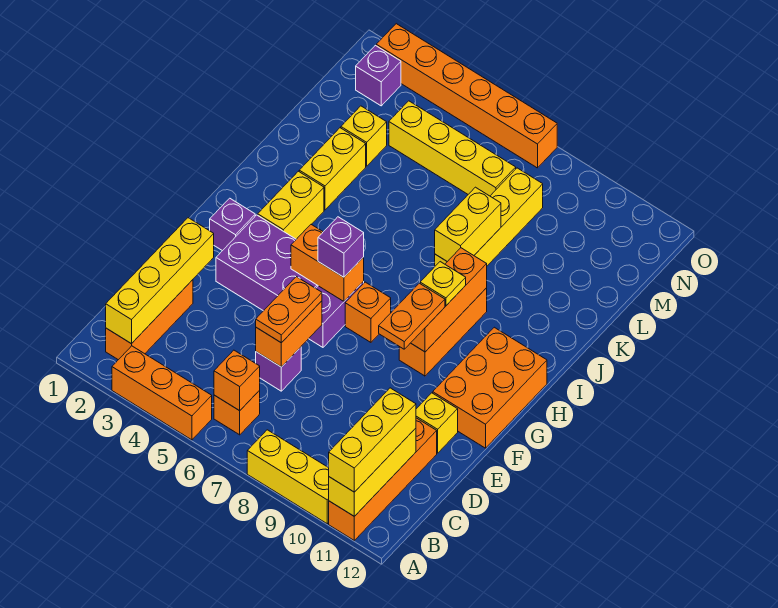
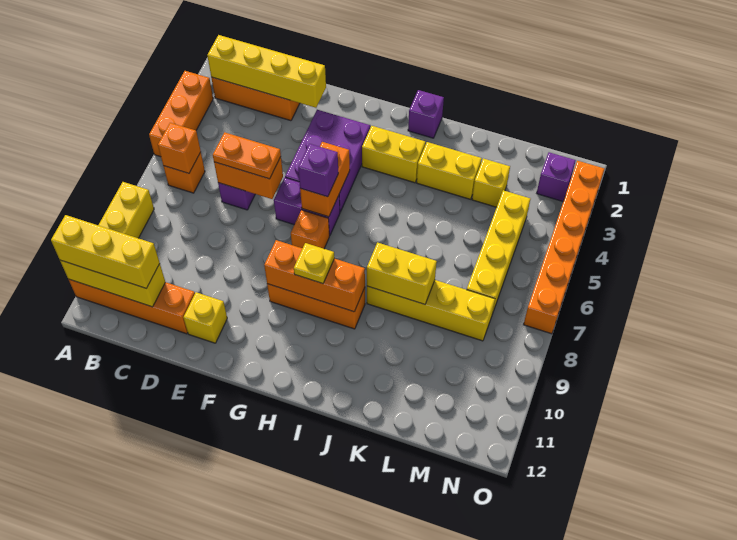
orange 1x2 plate [379,283,445,349] -> none
orange 2x3 brick [433,327,547,448] -> none
purple 1x1 brick [210,198,255,251] -> purple 1x1 brick moved to [408,90,444,138]

